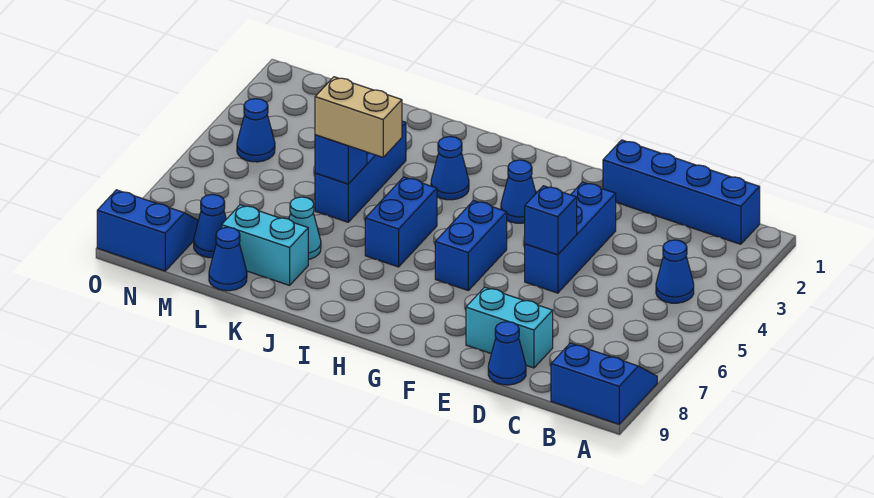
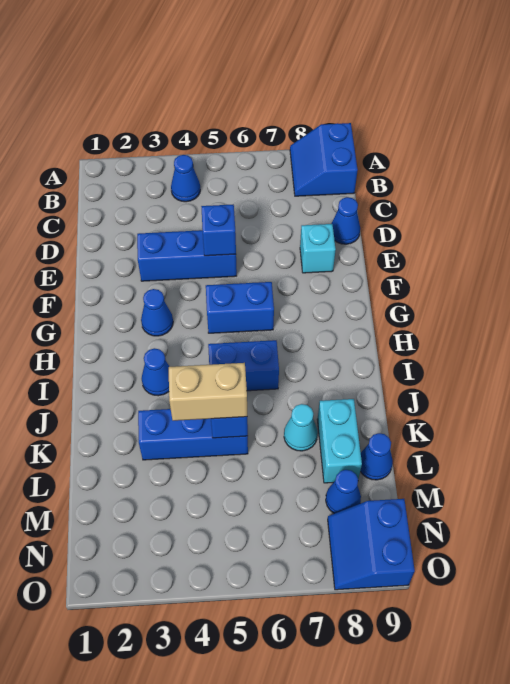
blue 1x4 brick [603,140,760,244] -> none
cyan 1x2 brick [466,287,553,368] -> cyan 1x1 brick [300,224,336,273]
tan 1x2 brick [315,77,402,157] -> tan 1x2 brick turned to [169,363,247,421]
blue 1x1 cone [237,99,275,162] -> none

